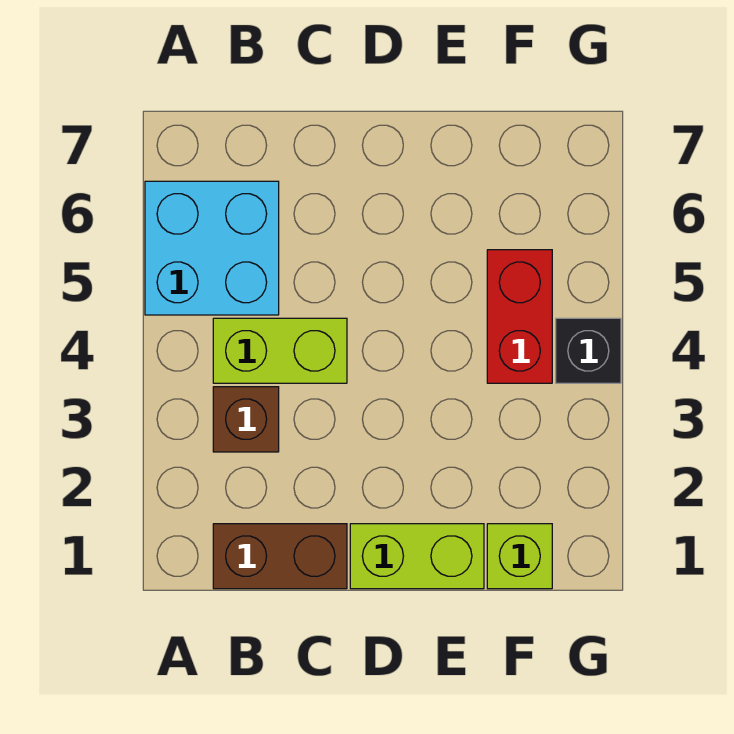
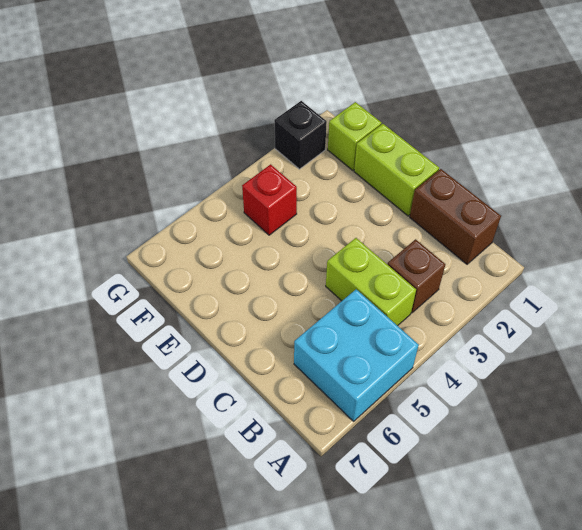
red 1x2 brick [487,250,552,383] -> red 1x1 brick [242,164,297,235]
black 1x1 brick [556,318,621,383] -> black 1x1 brick moved to [274,101,327,169]

